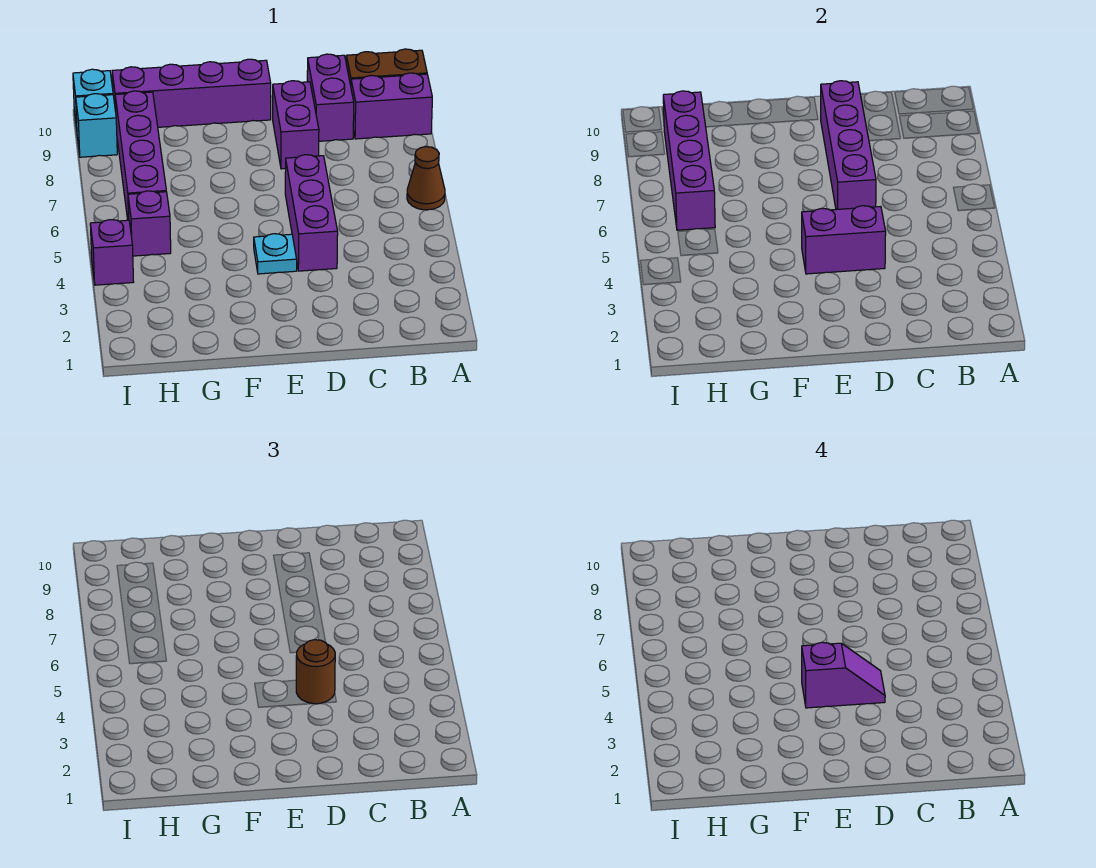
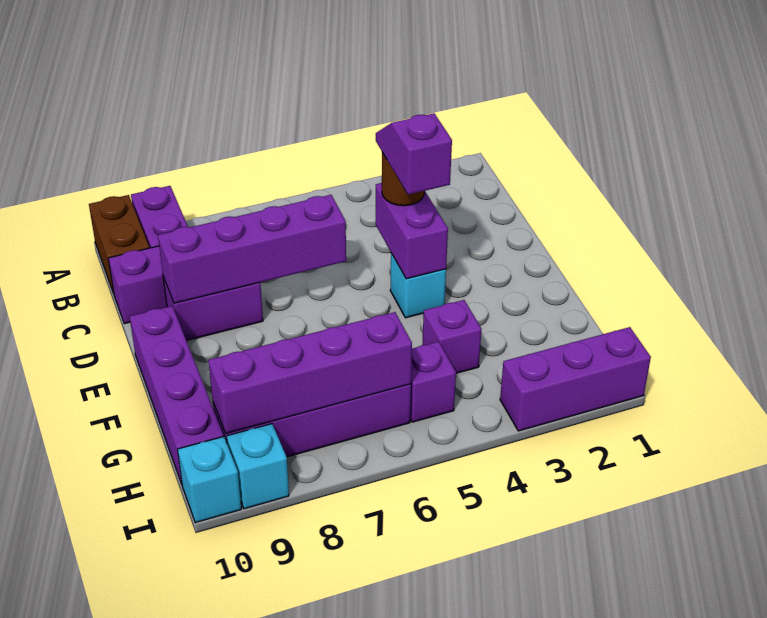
brown 1x1 cone [407,147,445,210] -> none
purple 1x3 brick [285,155,338,271] -> purple 1x3 brick moved to [500,327,651,431]
cyan 1x1 plate [254,234,297,274] -> cyan 1x1 brick [390,253,446,318]
purple 1x1 brick [90,220,134,285] -> purple 1x1 brick moved to [422,300,481,373]

